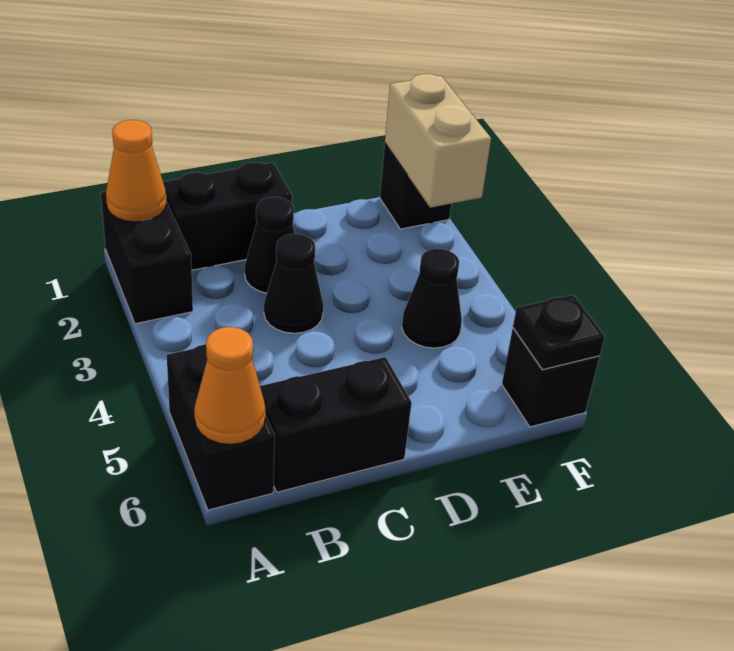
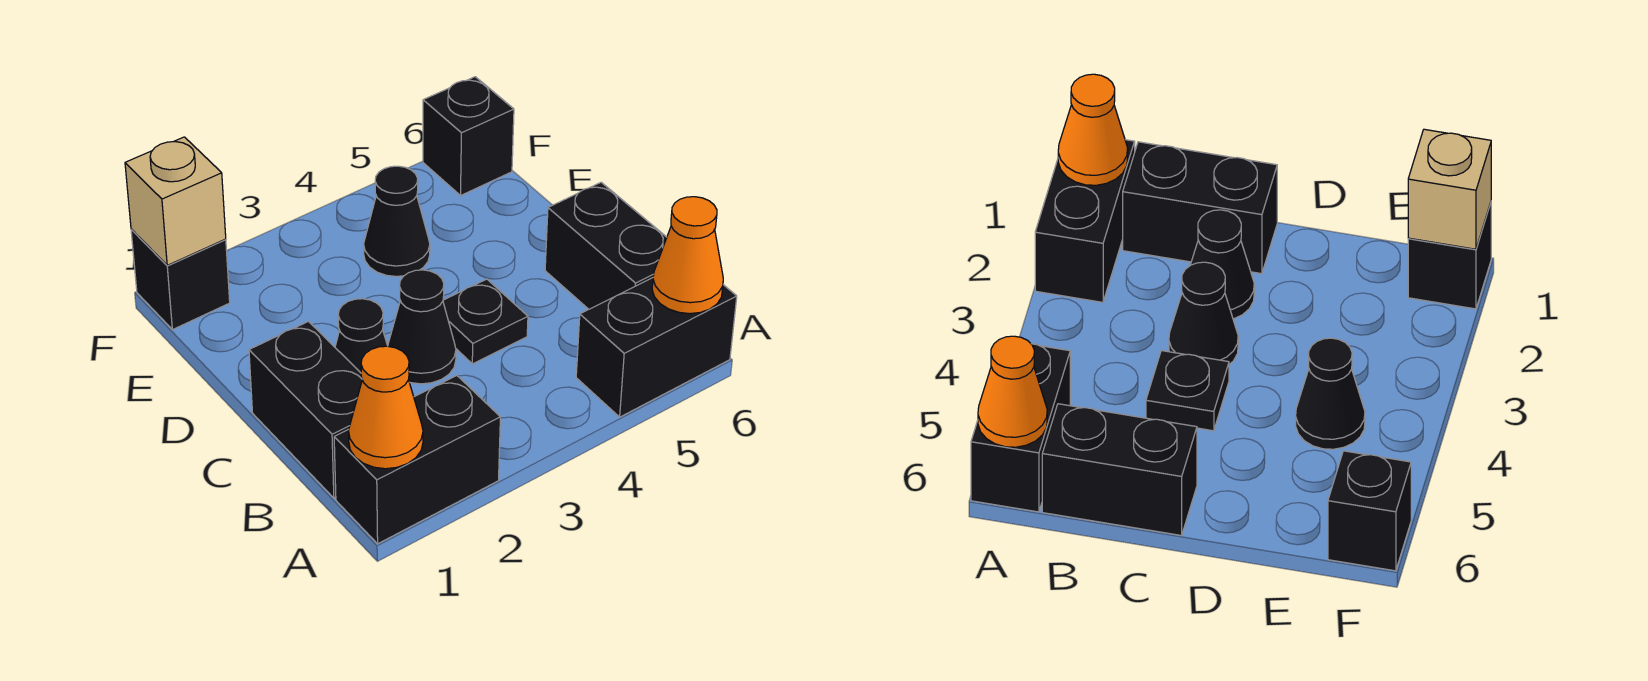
tan 1x2 brick [385,74,491,208] -> tan 1x1 brick [125,137,226,265]
black 1x1 plate [513,295,605,370] -> black 1x1 plate moved to [443,279,528,364]

